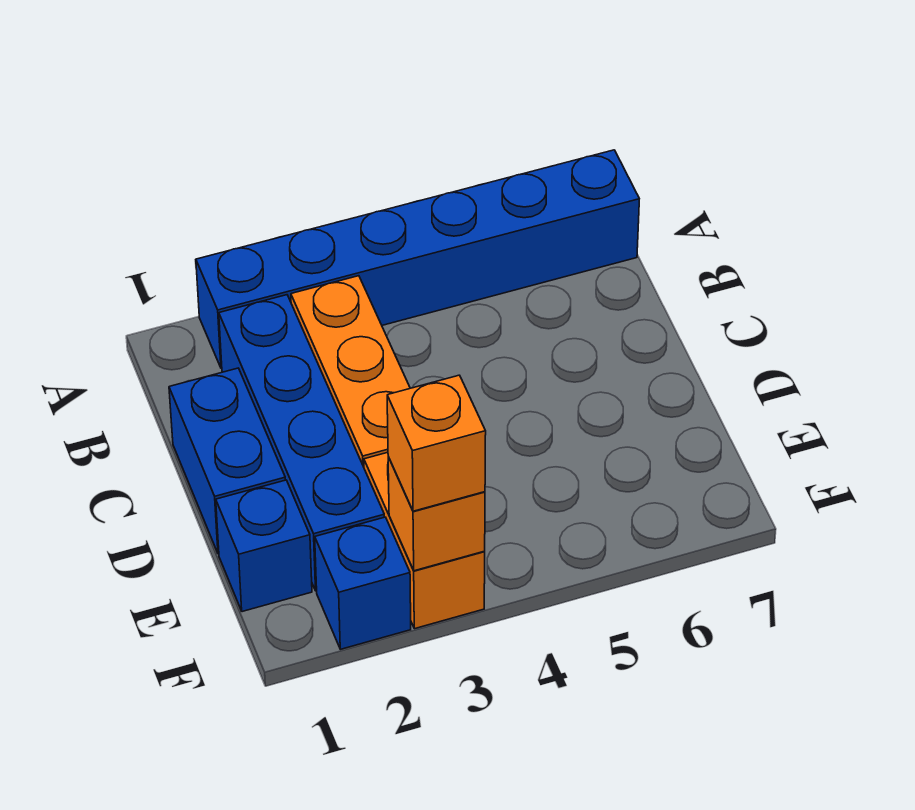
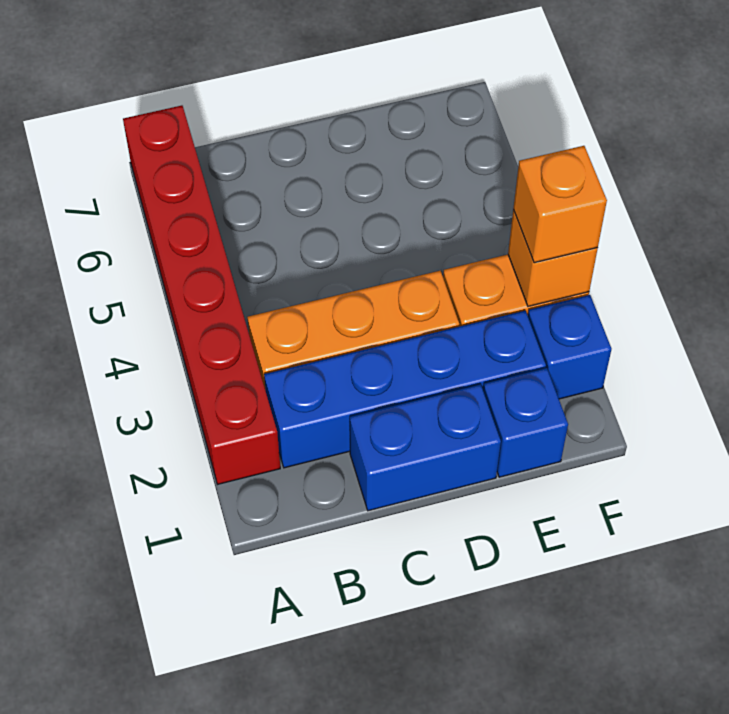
blue 1x6 brick [196,150,639,368] -> red 1x6 brick [123,105,280,484]

